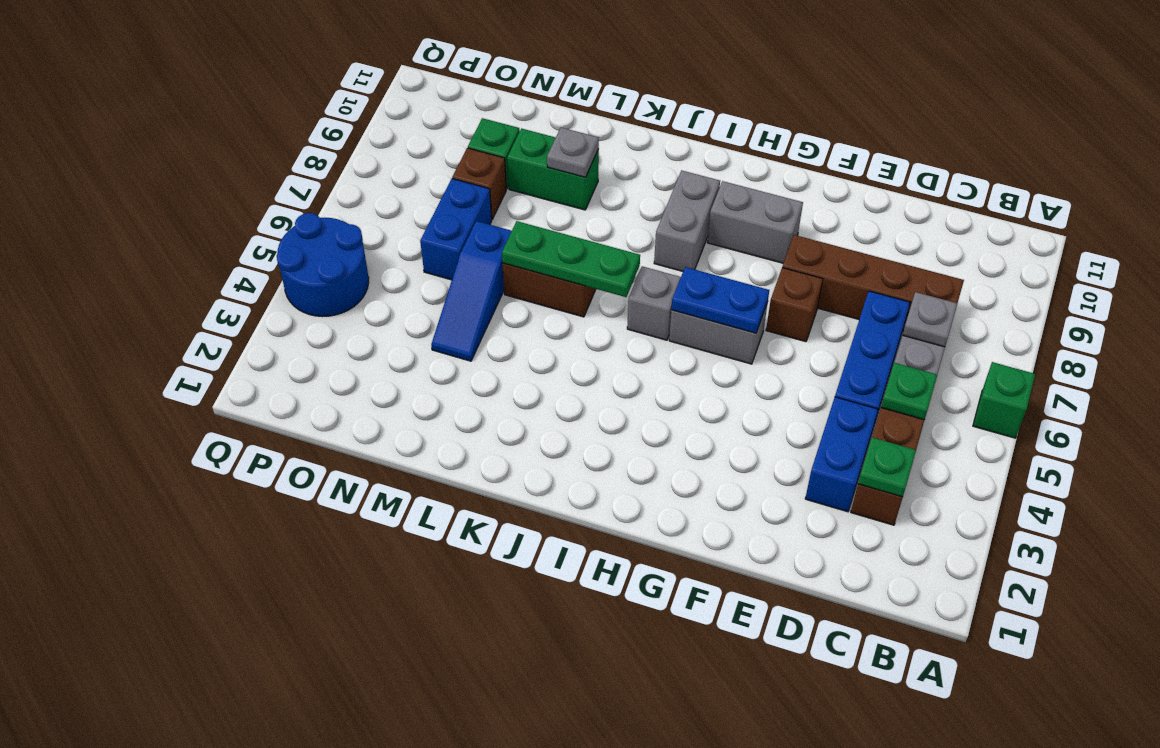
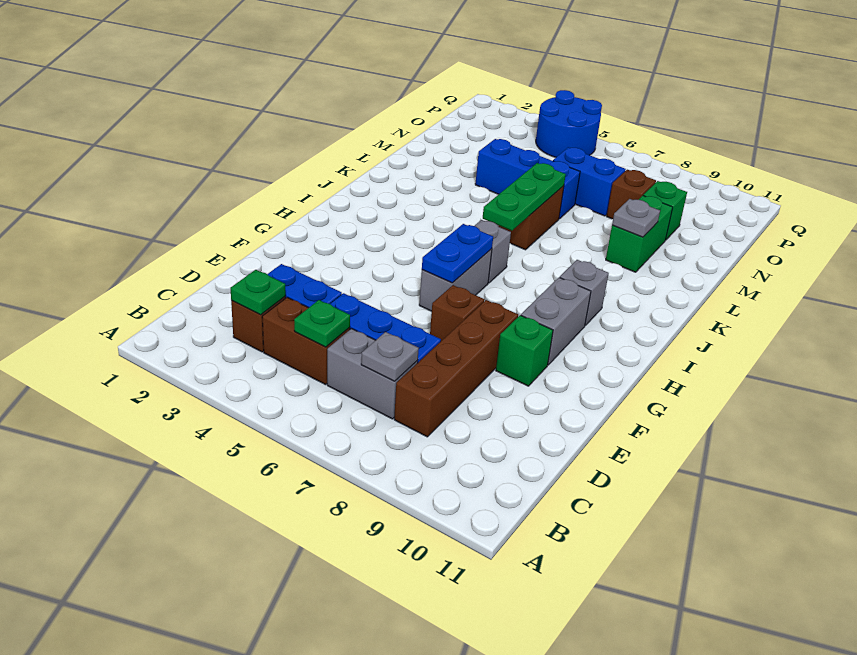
green 1x1 brick [973,362,1035,438] -> green 1x1 brick moved to [496,315,553,386]
grey 1x2 brick [654,170,720,271] -> grey 1x1 brick [560,260,609,326]
blue 1x3 slope [431,221,512,361] -> blue 1x3 brick [475,139,580,219]

